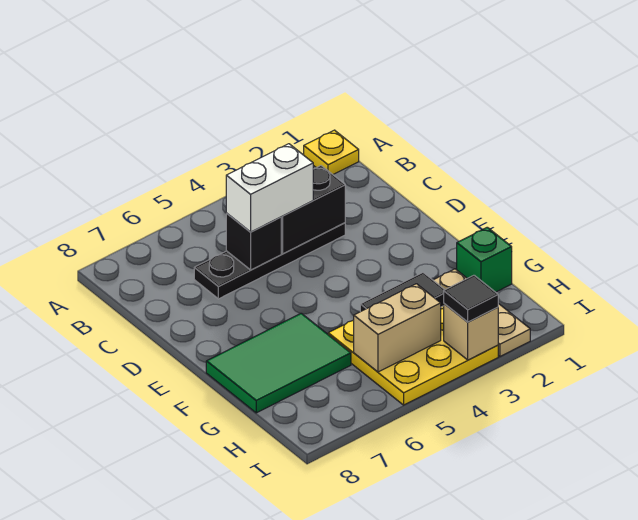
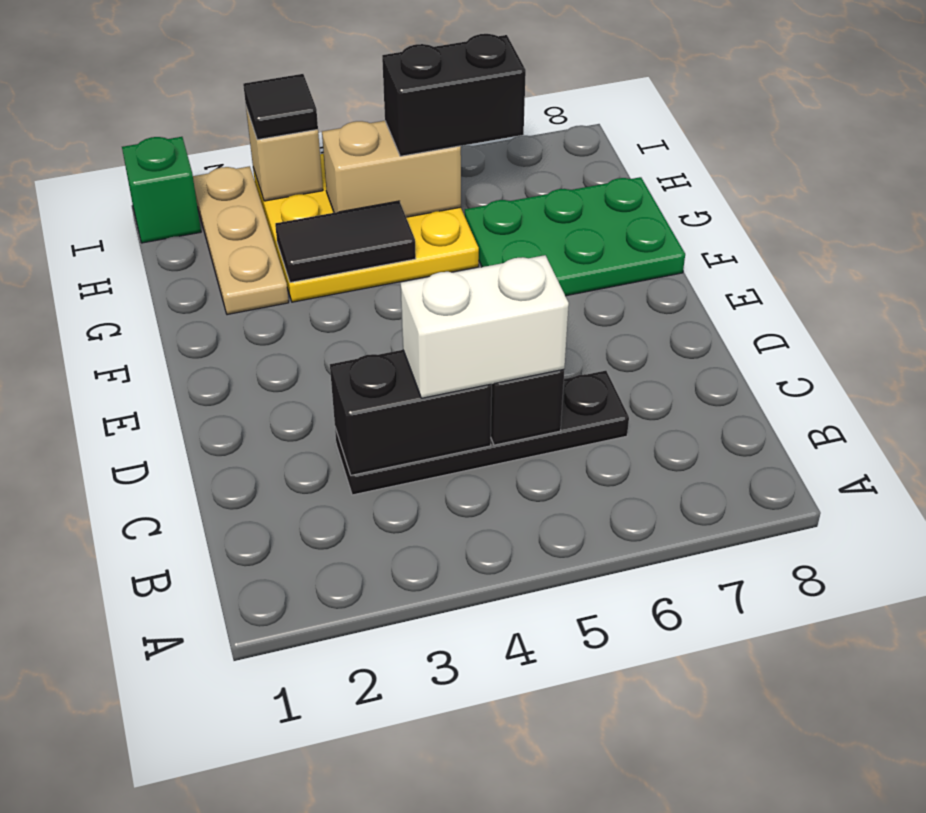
yellow 1x1 plate [304,130,359,174] -> none
green 2x3 tile [206,313,351,413] -> green 2x3 plate [465,177,685,296]
green 1x1 brick [456,227,512,292] -> green 1x1 brick moved to [122,137,201,243]
none -> black 1x2 brick [382,34,526,156]

